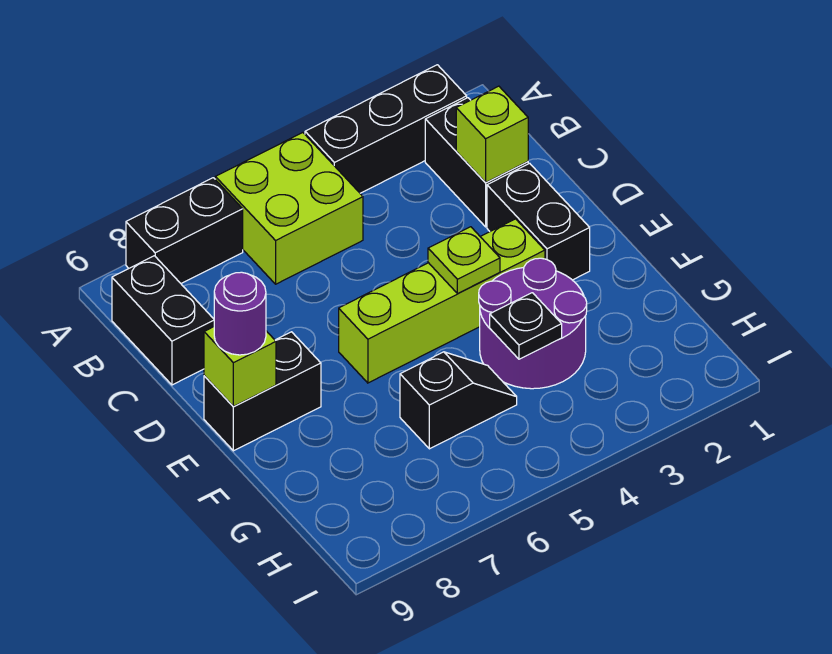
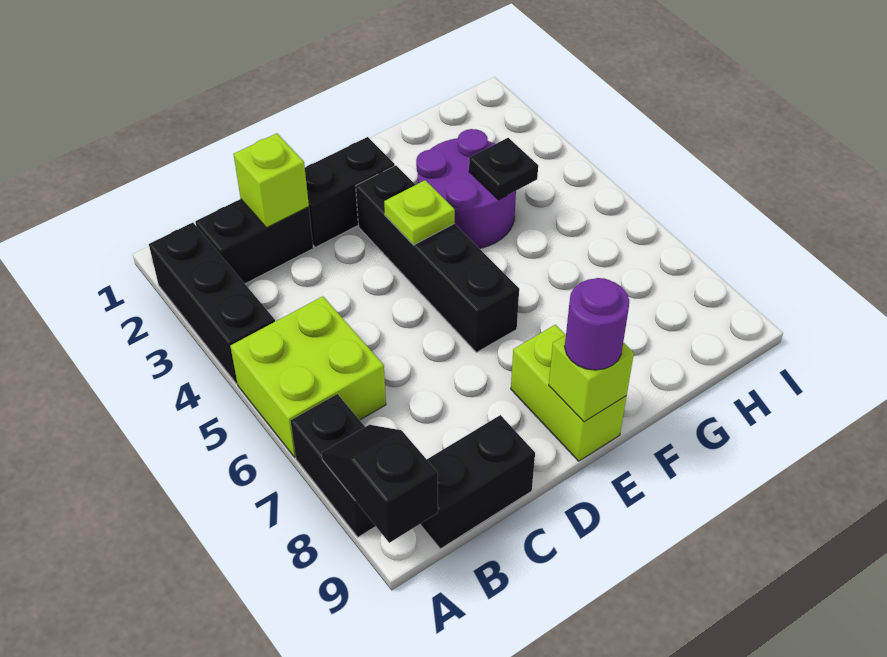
lime 1x4 brick [339,219,545,383] -> black 1x4 brick [356,166,519,352]
black 1x2 brick [204,332,321,451] -> lime 1x2 brick [511,325,627,461]
black 1x2 slope [400,352,517,449] -> black 1x2 slope moved to [322,425,438,543]

